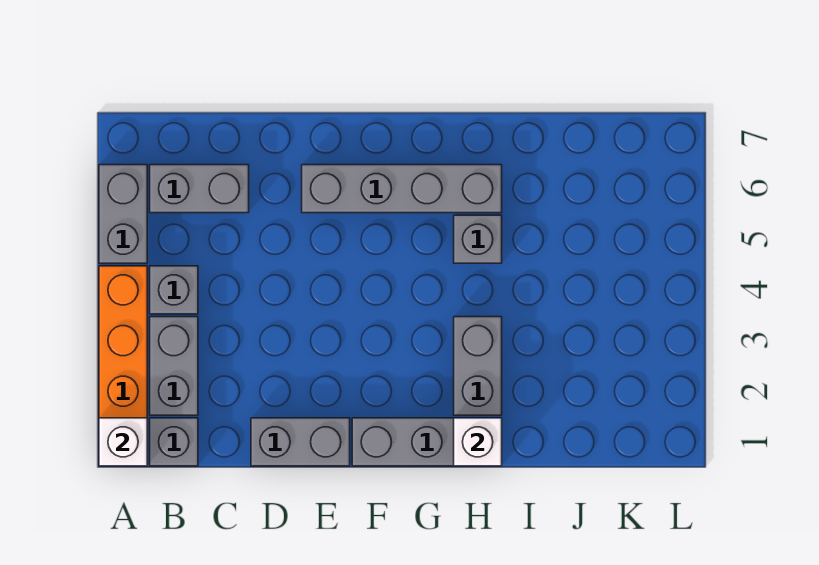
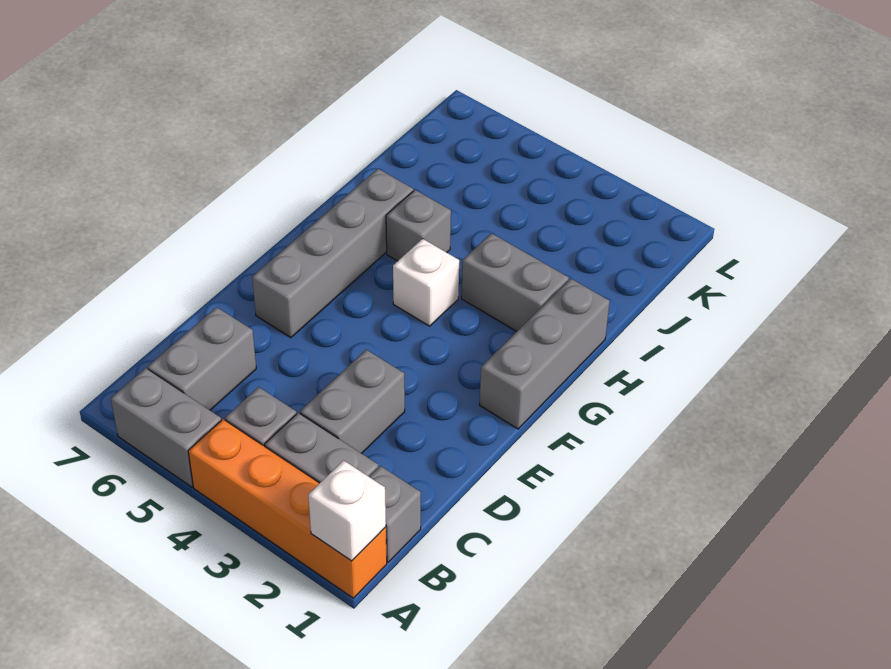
grey 1x2 brick [251,418,350,466] -> grey 1x2 brick moved to [300,350,405,454]
white 1x1 brick [454,418,502,466] -> white 1x1 brick moved to [393,239,459,326]

